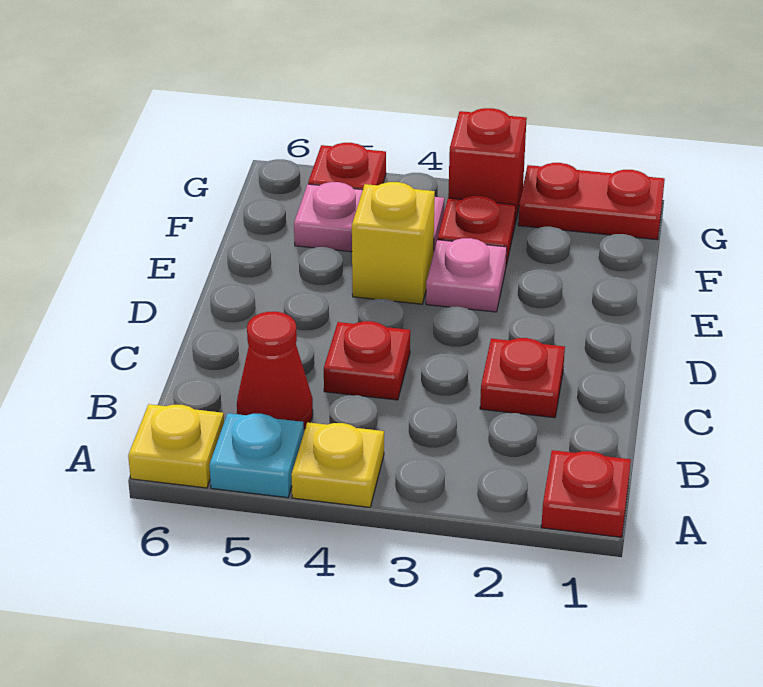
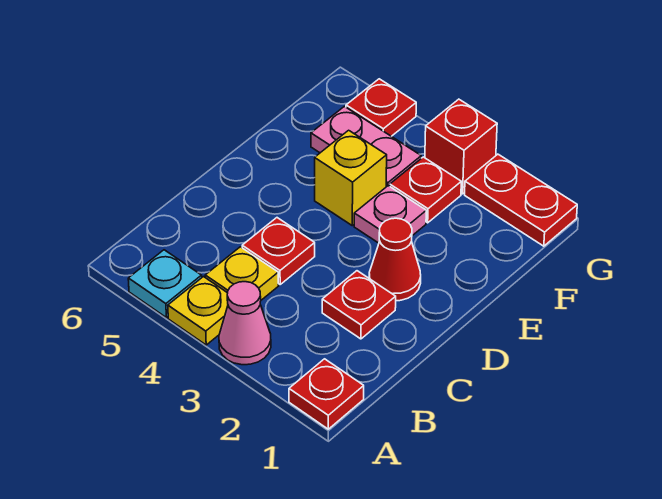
none -> pink 1x1 cone [219,282,271,365]
yellow 1x1 plate [128,404,224,488] -> yellow 1x1 plate moved to [205,247,279,300]
red 1x1 cone [237,312,313,429] -> red 1x1 cone moved to [369,218,421,301]

